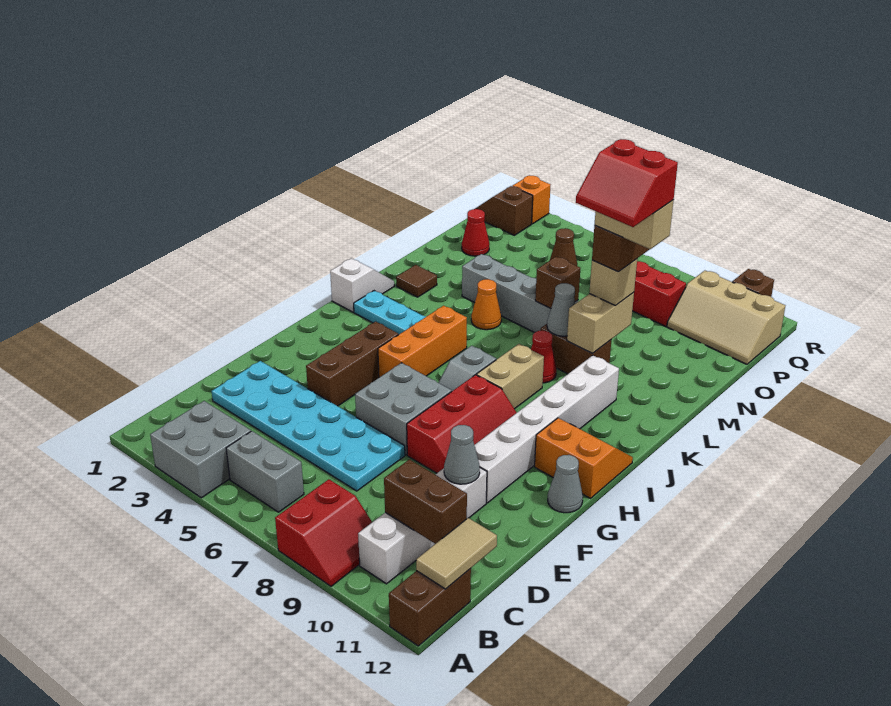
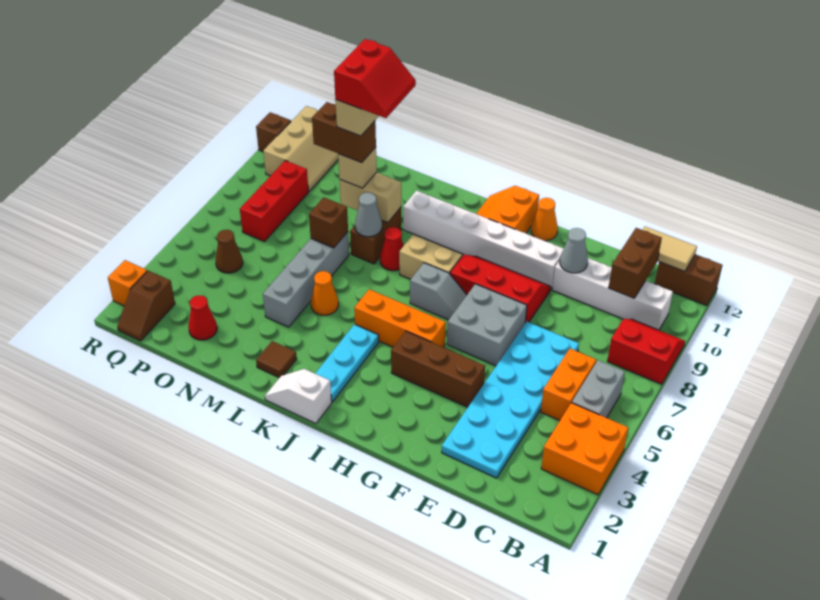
grey 2x2 brick [150,401,251,498] -> orange 2x2 brick [541,403,628,495]
none -> orange 1x2 brick [541,349,596,420]
grey 1x1 cone [548,455,583,513] -> orange 1x1 cone [531,198,558,241]

